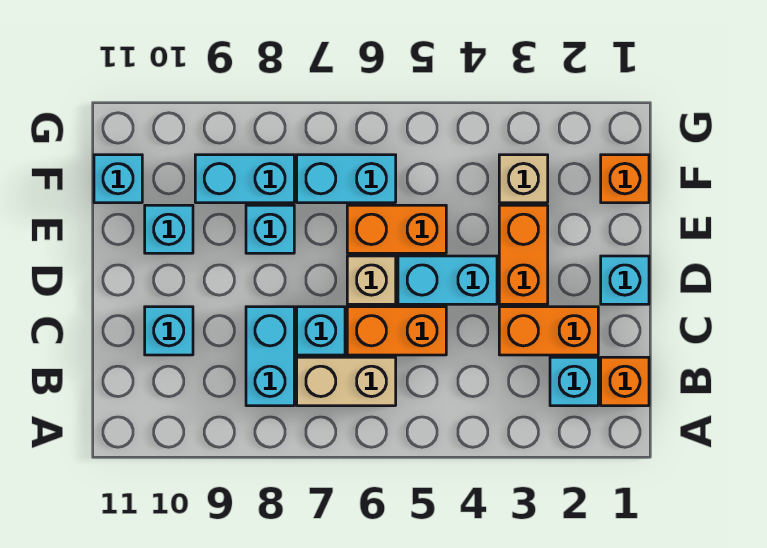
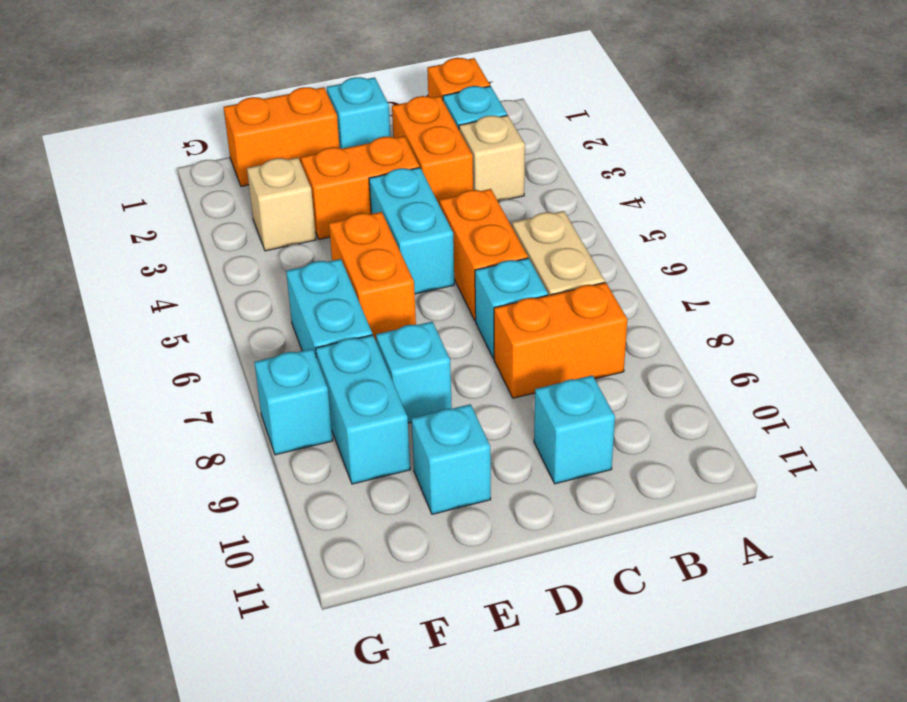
cyan 1x2 brick [246,307,294,406] -> orange 1x2 brick [494,282,627,398]
tan 1x1 brick [347,256,396,304] -> tan 1x1 brick moved to [459,115,525,201]
orange 1x1 brick [601,155,649,203] -> orange 1x2 brick [224,87,340,186]
cyan 1x1 brick [94,155,142,203] -> cyan 1x1 brick moved to [254,349,333,455]

